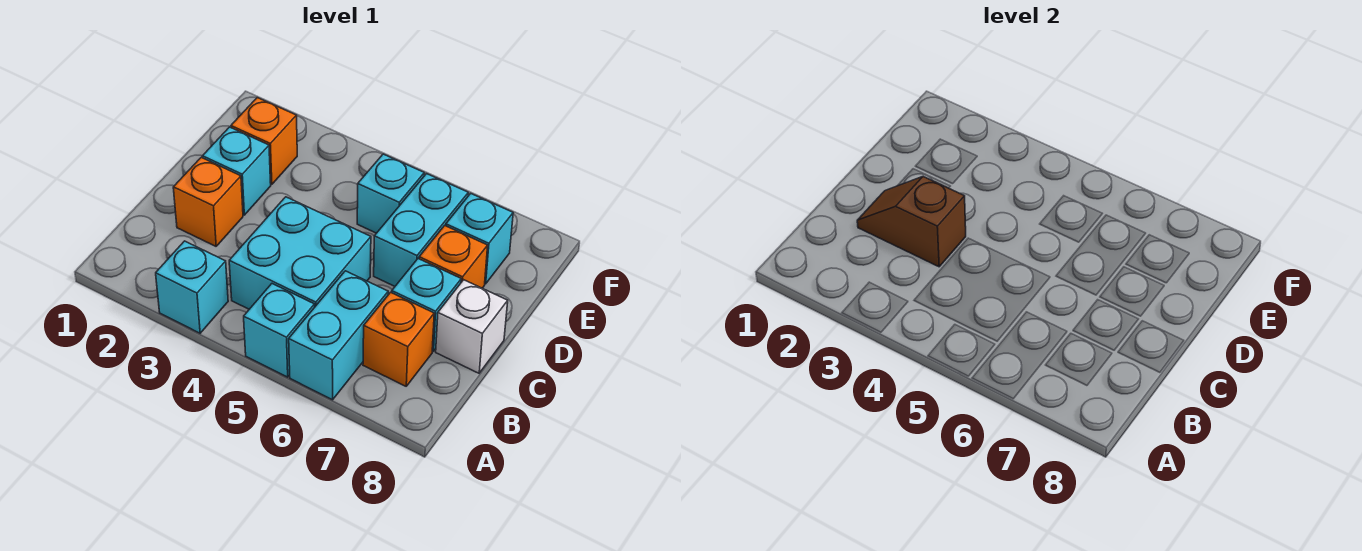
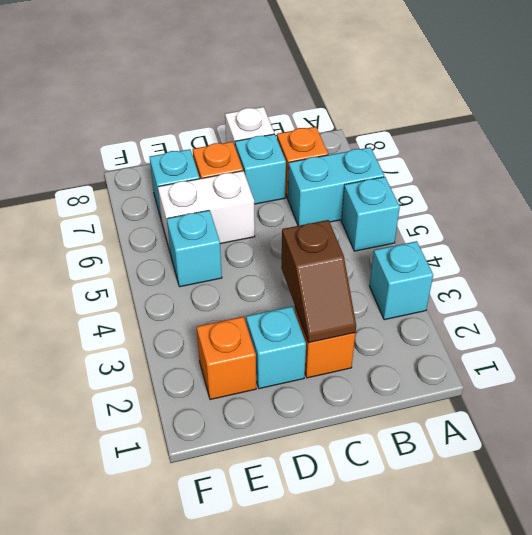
cyan 2x2 brick [229,197,371,309] -> none
cyan 1x2 brick [374,174,468,286] -> white 1x2 brick [158,171,255,251]

